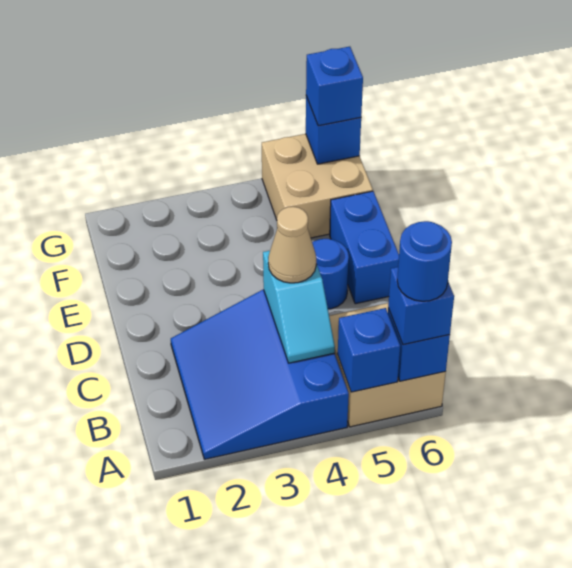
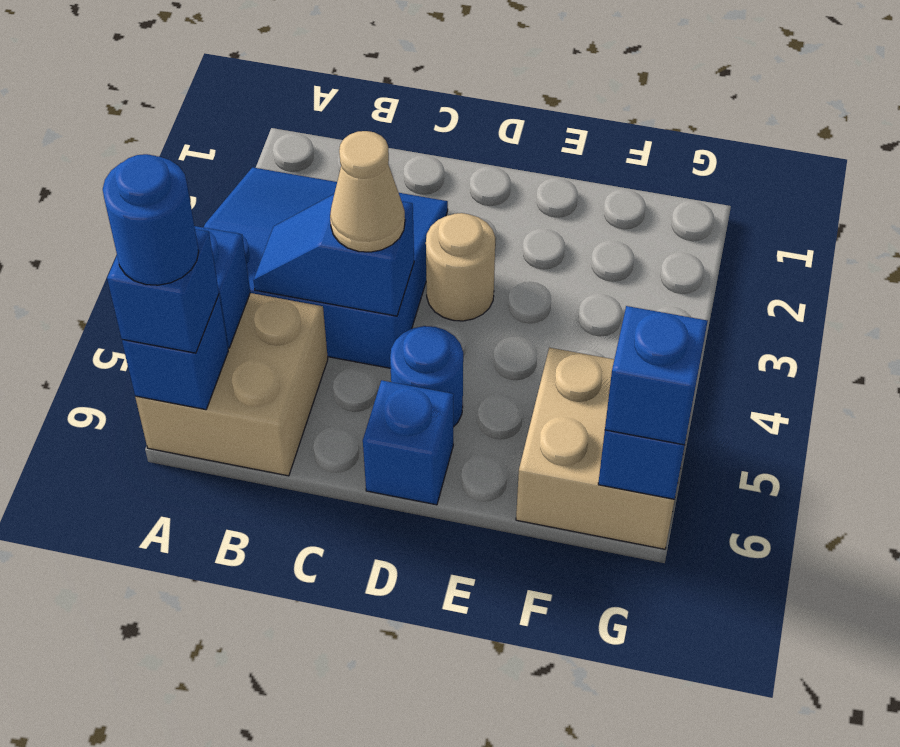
cyan 1x2 slope [263,251,335,363] -> blue 1x2 slope [253,194,414,316]
none -> tan 1x1 round brick [426,213,495,321]
blue 1x2 brick [330,191,399,304] -> blue 1x1 brick [363,380,454,505]

